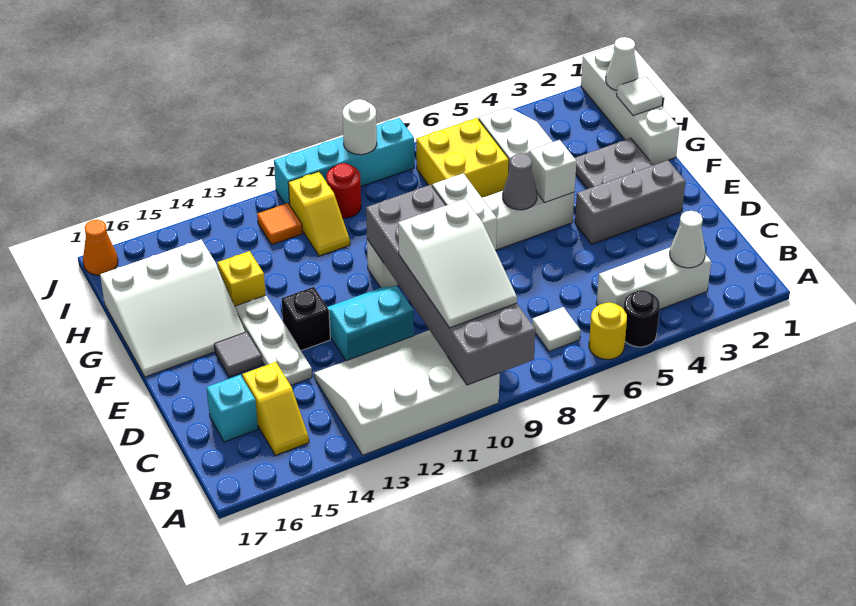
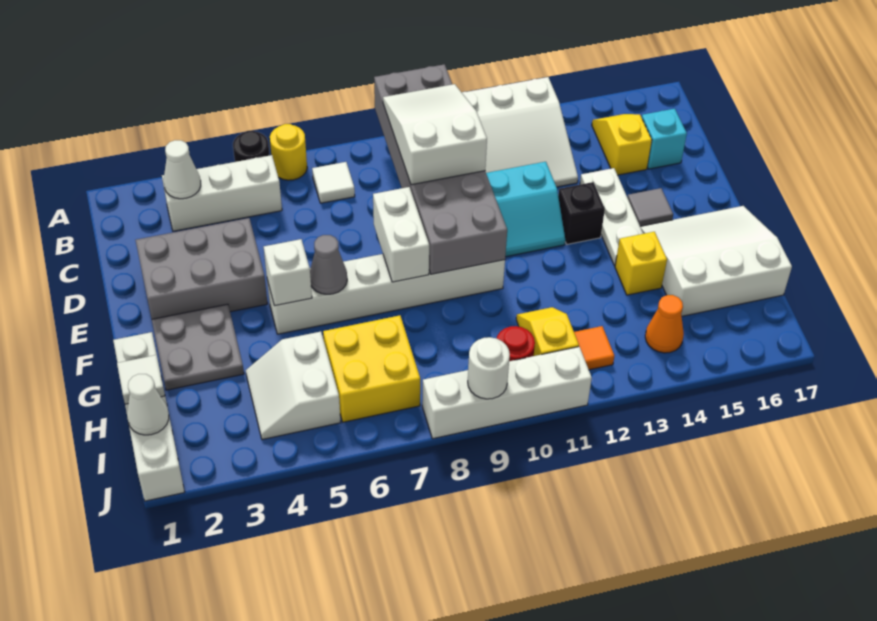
grey 1x3 brick [575,160,686,244] -> grey 2x3 brick [136,218,268,319]
cyan 1x4 brick [274,118,414,205] -> white 1x4 brick [422,347,592,439]
orange 1x1 cone [83,220,118,275] -> orange 1x1 cone moved to [645,295,684,353]

